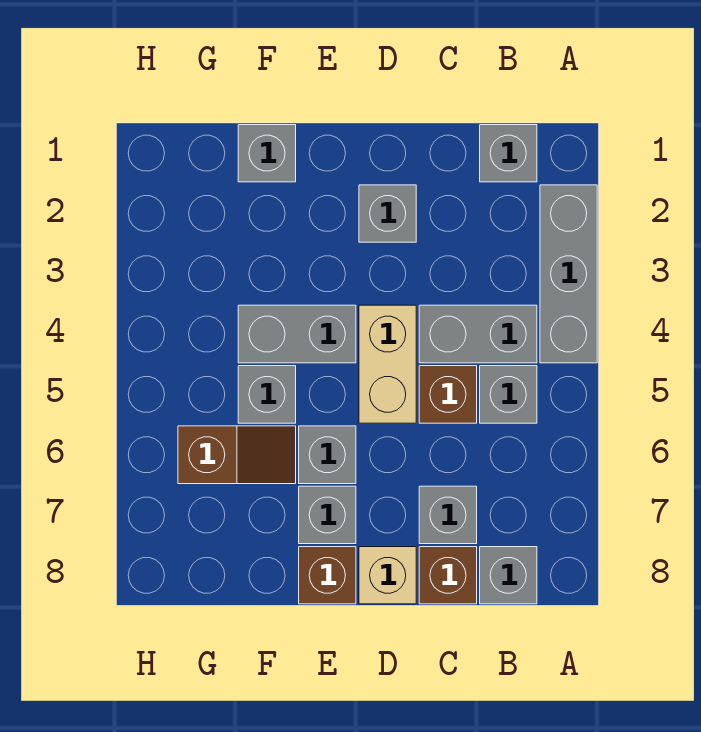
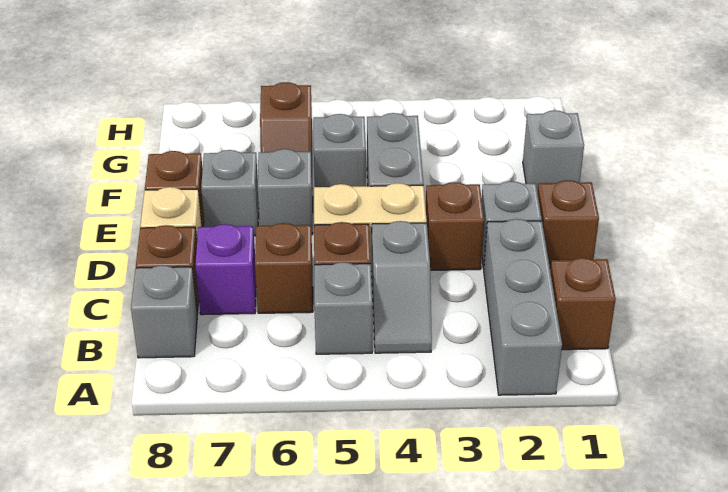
grey 1x3 brick [540,185,597,363] -> grey 1x3 brick turned to [484,219,562,395]
grey 1x1 brick [480,125,537,182] -> brown 1x1 brick [550,258,616,350]
grey 1x2 brick [419,305,537,363] -> grey 1x2 slope [372,221,432,353]
none -> brown 1x1 brick [255,223,313,313]
grey 1x1 brick [419,486,477,544] -> purple 1x1 brick [195,224,256,315]
none -> brown 1x1 brick [538,180,599,268]
none -> brown 1x1 brick [426,182,484,270]

